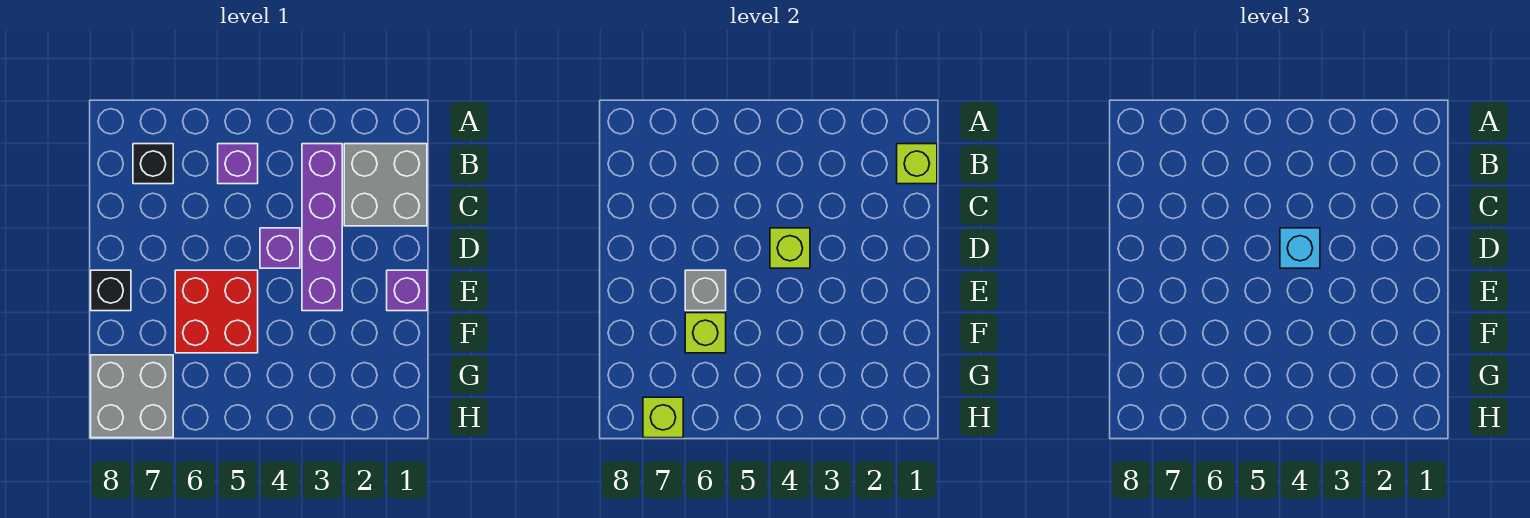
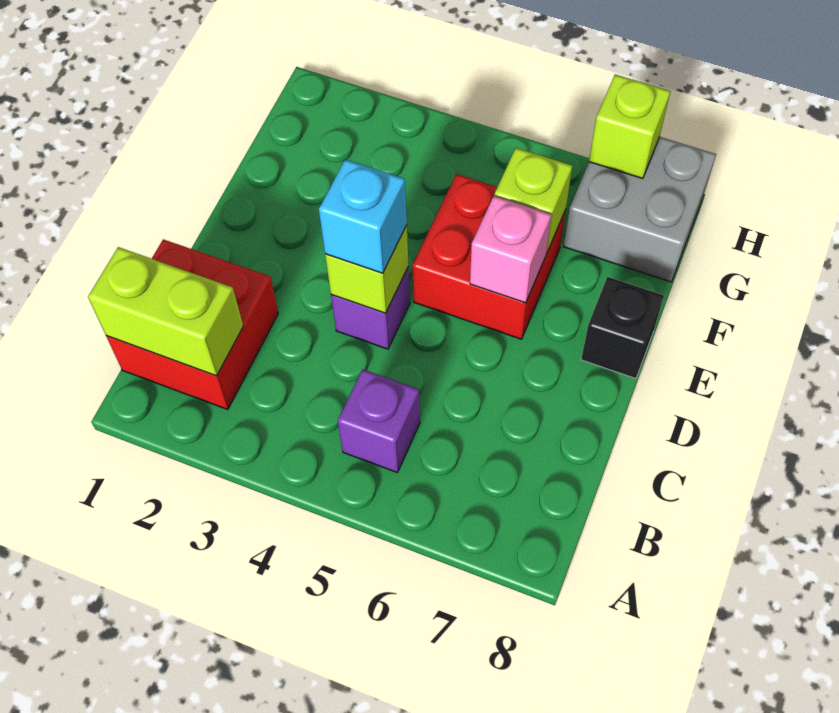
grey 2x2 brick [344,144,427,226] -> red 2x2 brick [106,239,278,409]
lime 1x1 brick [897,144,937,184] -> lime 1x2 brick [88,247,243,376]
purple 1x4 brick [302,144,342,311] -> none
black 1x1 brick [133,144,173,184] -> none
purple 1x1 brick [387,270,427,311] -> none
grey 1x1 brick [685,270,726,311] -> pink 1x1 brick [470,196,551,303]

